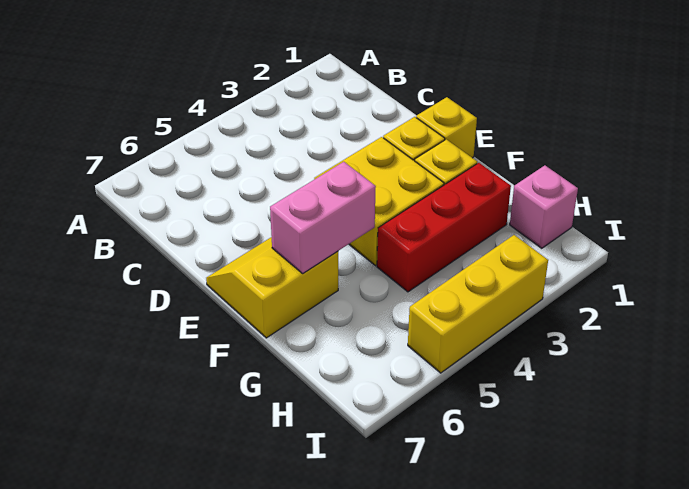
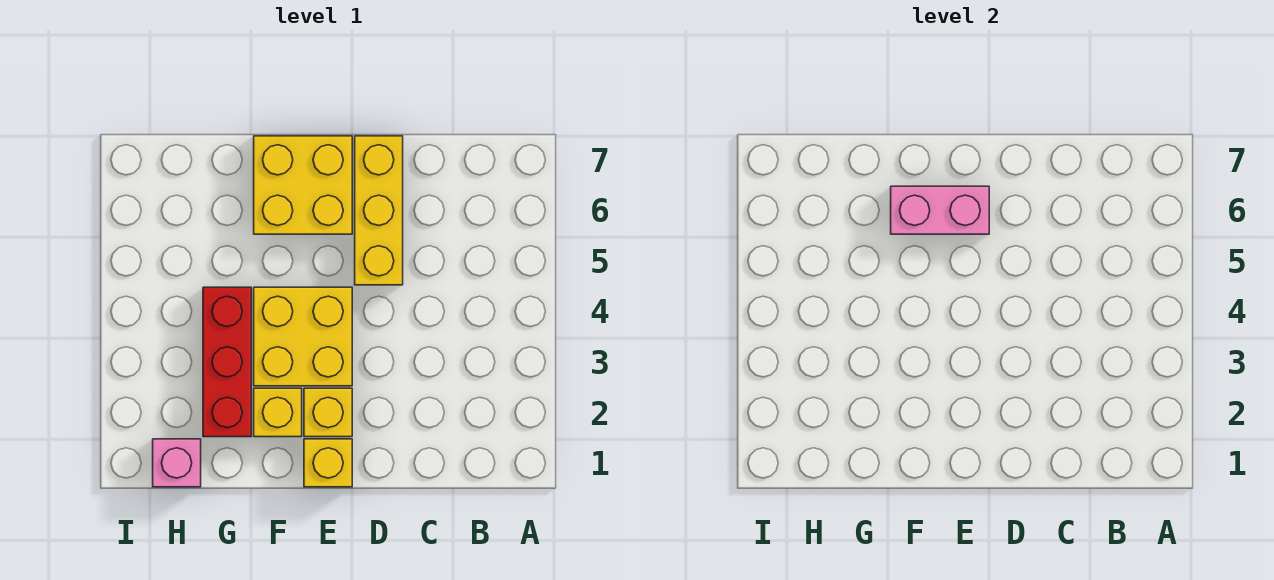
yellow 2x2 slope [206,237,338,338] -> yellow 2x2 brick [254,136,352,234]
pink 1x2 brick [270,162,376,273] -> pink 1x2 brick turned to [891,186,989,234]
yellow 1x3 brick [408,235,548,373] -> yellow 1x3 brick moved to [355,136,403,285]

